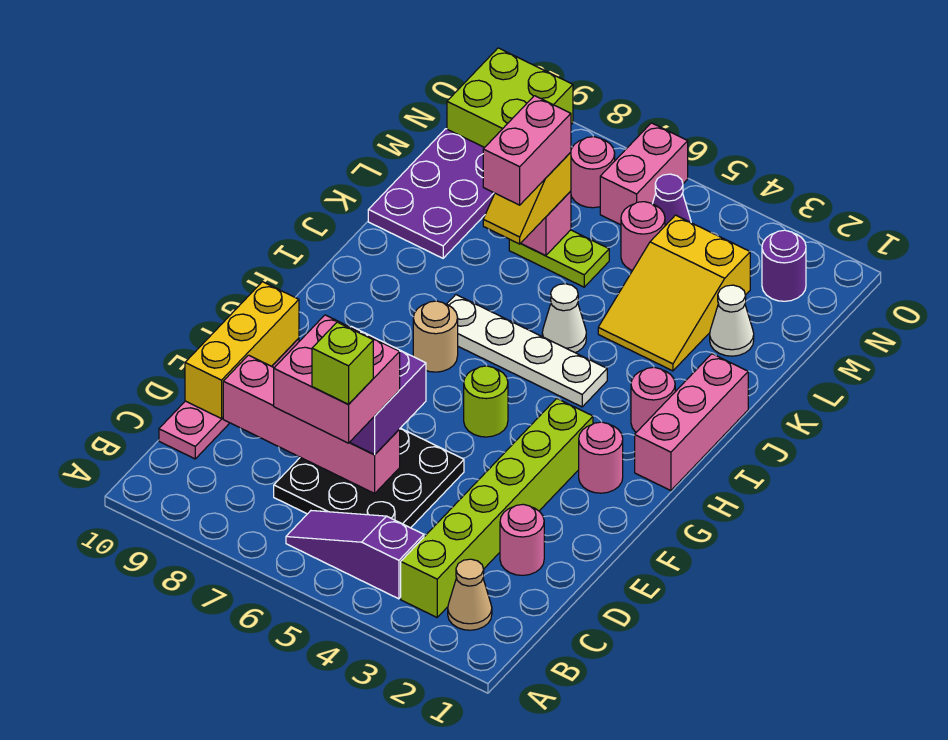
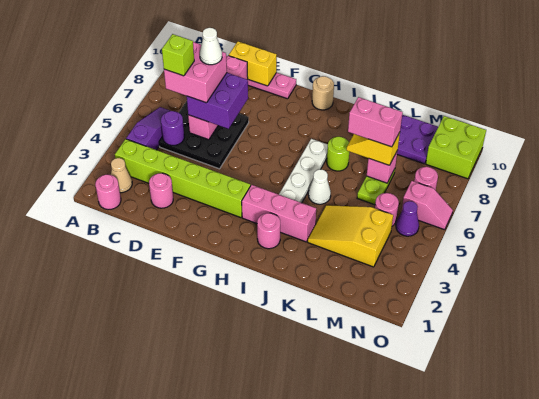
yellow 1x3 brick [185,282,299,419] -> yellow 1x2 brick [229,42,277,86]
pink 1x1 round brick [579,422,623,493] -> pink 1x1 round brick moved to [95,175,121,210]
lime 1x1 round brick [464,366,508,437] -> lime 1x1 round brick moved to [327,137,349,171]
pink 1x3 brick [635,354,748,491] -> pink 1x3 brick moved to [242,185,316,242]
tan 1x1 round brick [413,301,458,372] -> tan 1x1 round brick moved to [312,76,334,110]
white 1x1 cone [710,285,754,356] -> white 1x1 cone moved to [200,28,222,65]
purple 1x1 round brick [762,230,806,301] -> purple 1x1 round brick moved to [161,111,184,145]
pink 1x2 brick [600,123,688,225] -> pink 1x2 slope [402,181,453,230]

